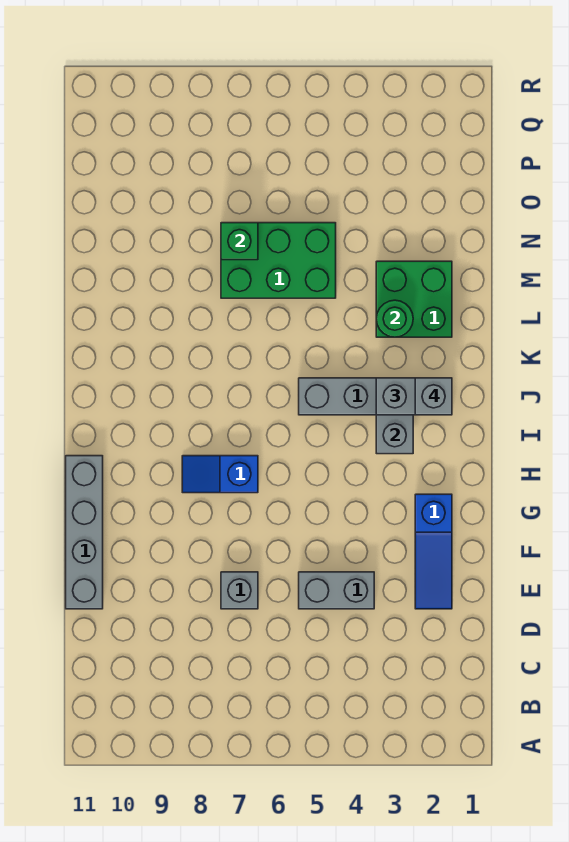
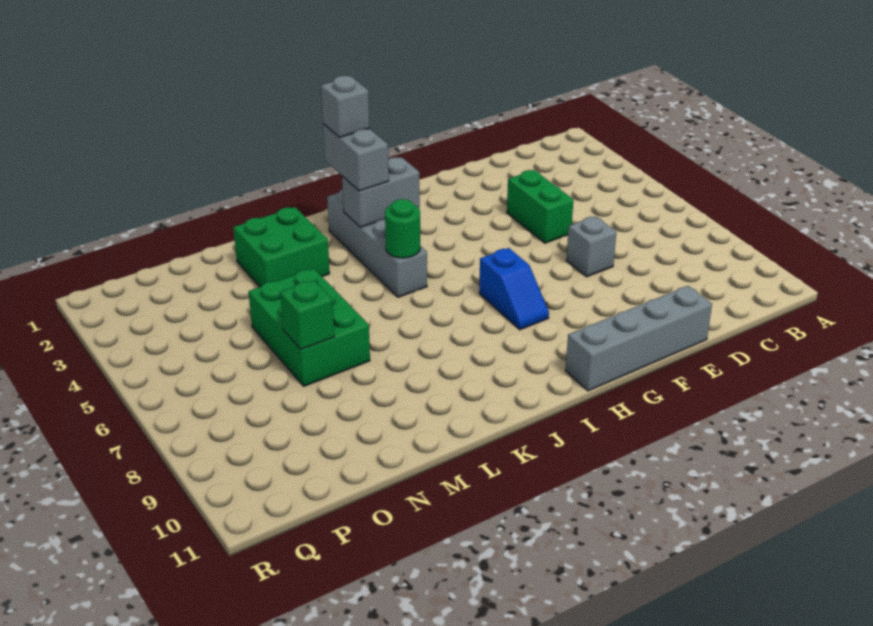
blue 1x3 slope [415,494,452,609] -> none
grey 1x2 brick [299,572,374,609] -> green 1x2 brick [507,170,573,243]
green 1x1 round brick [376,300,413,337] -> green 1x1 round brick moved to [385,199,420,258]

